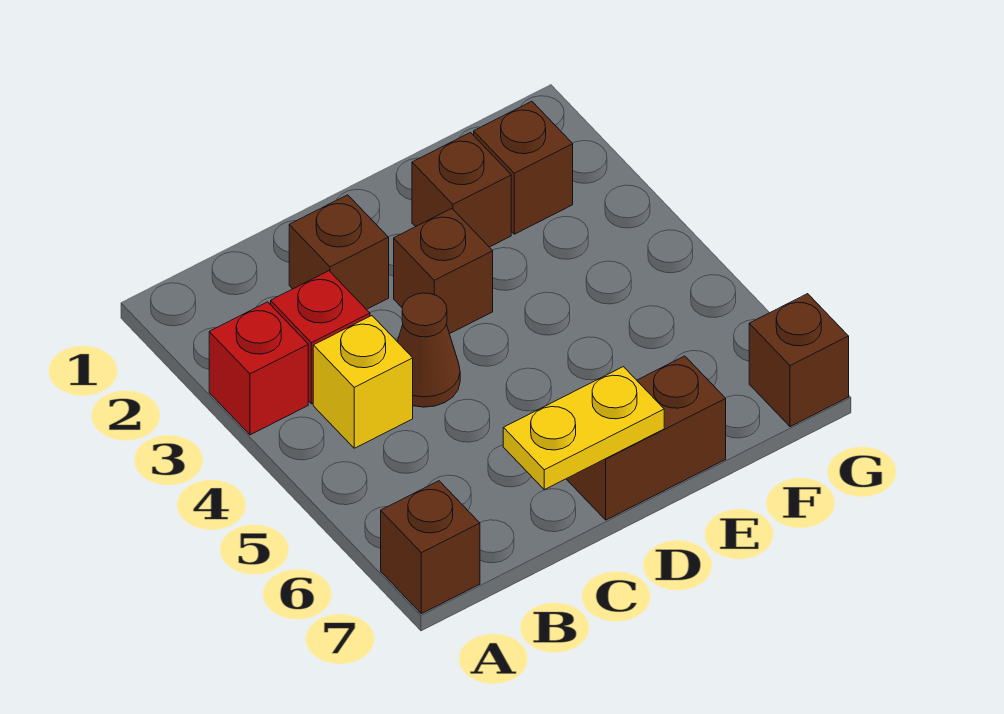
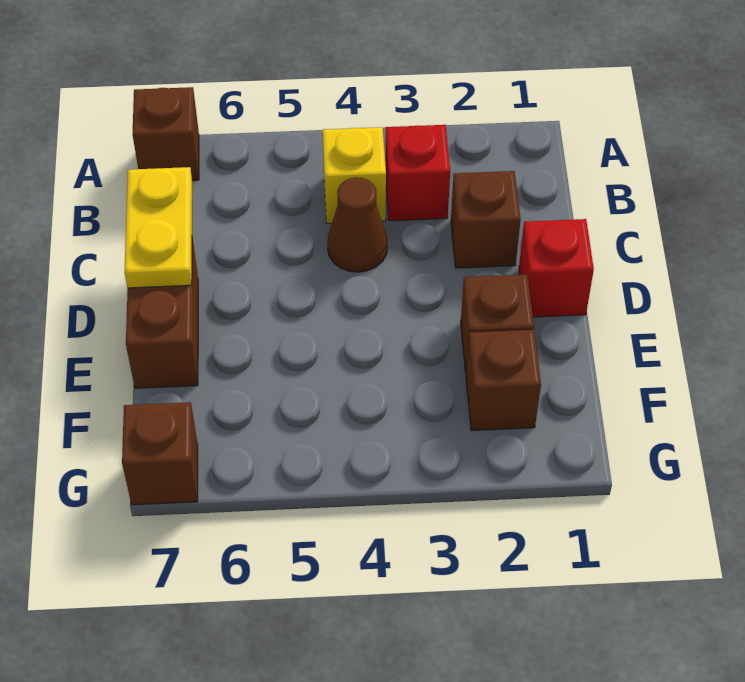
red 1x1 brick [209,302,308,435] -> red 1x1 brick moved to [519,219,594,317]
brown 1x1 brick [394,209,493,334] -> none

